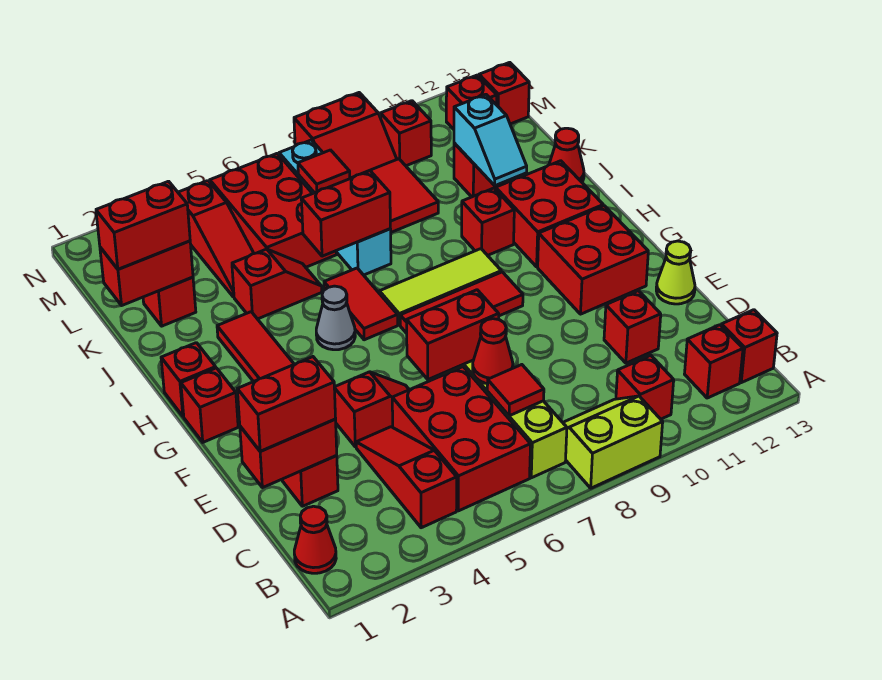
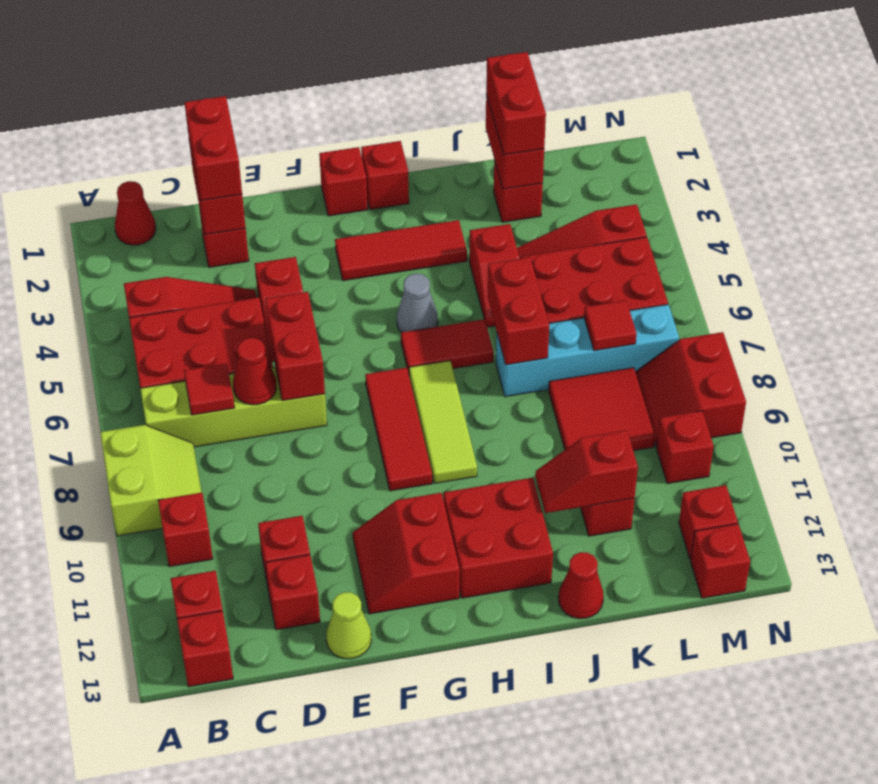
red 2x2 brick [538,206,648,314] -> red 2x2 slope [353,493,460,614]
red 1x1 brick [462,188,514,255] -> red 1x1 brick moved to [266,555,320,630]
cyan 1x2 slope [454,94,527,186] -> red 1x2 slope [535,430,638,513]

